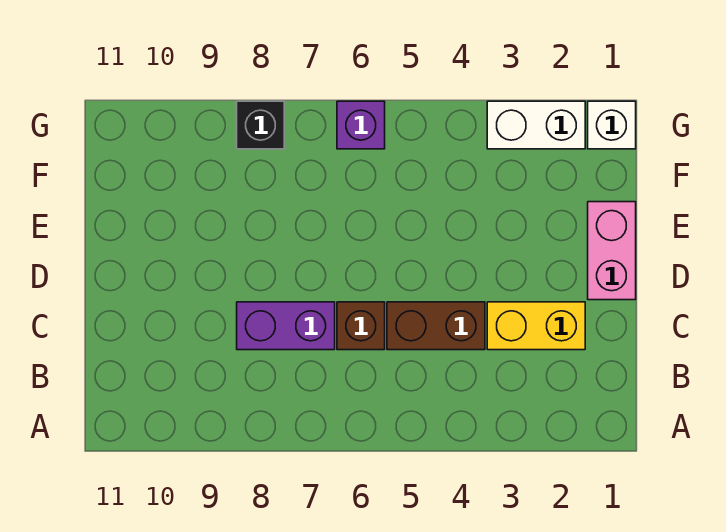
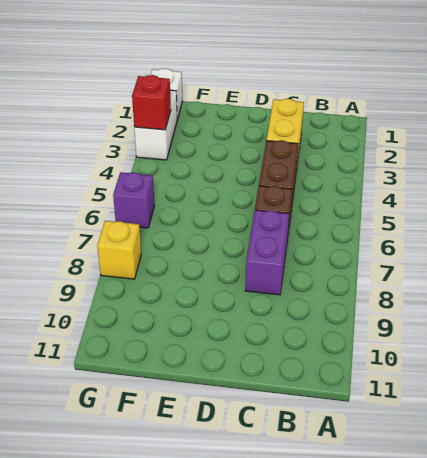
pink 1x2 brick [588,202,636,300] -> none
none -> red 1x1 brick [132,75,171,130]
black 1x1 brick [237,101,284,149] -> yellow 1x1 brick [97,221,141,279]

